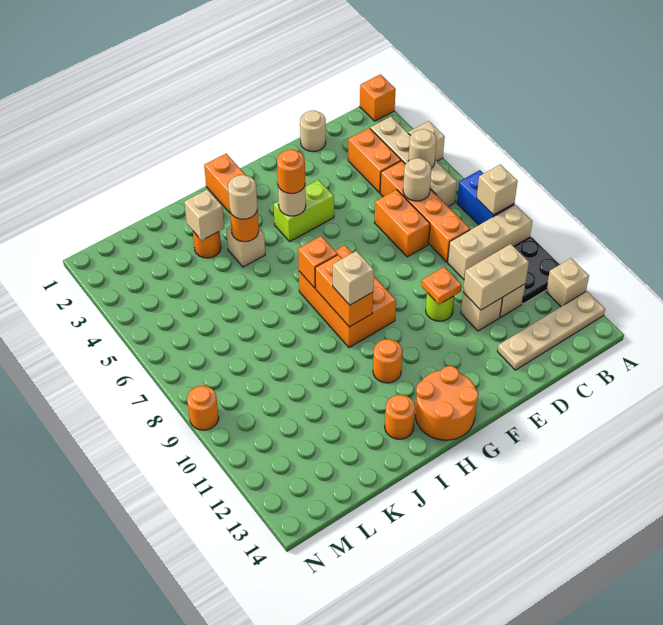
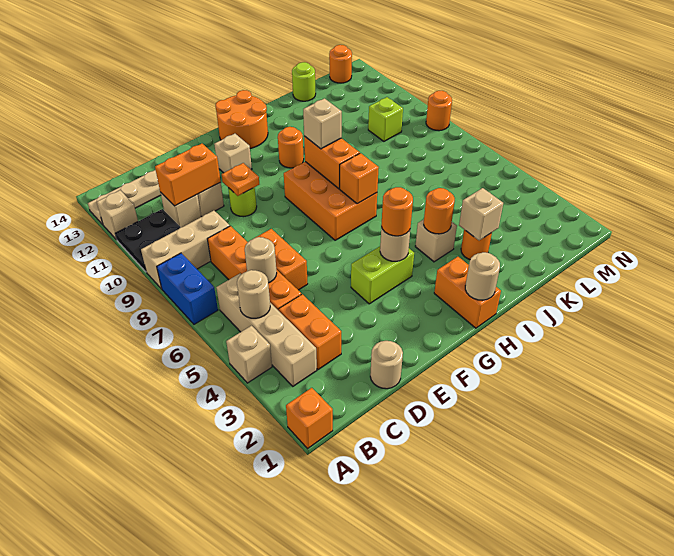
tan 1x1 brick [477,165,518,215] -> tan 1x1 brick moved to [214,134,252,173]
tan 1x2 brick [463,244,529,310] -> orange 1x2 brick [155,143,221,206]
tan 1x1 round brick [228,175,257,219] -> tan 1x1 round brick moved to [465,252,500,300]
orange 1x1 round brick [385,395,415,439] -> orange 1x1 round brick moved to [329,45,352,83]
none -> lime 1x1 round brick [292,62,316,101]
none -> lime 1x1 brick [368,97,403,141]

